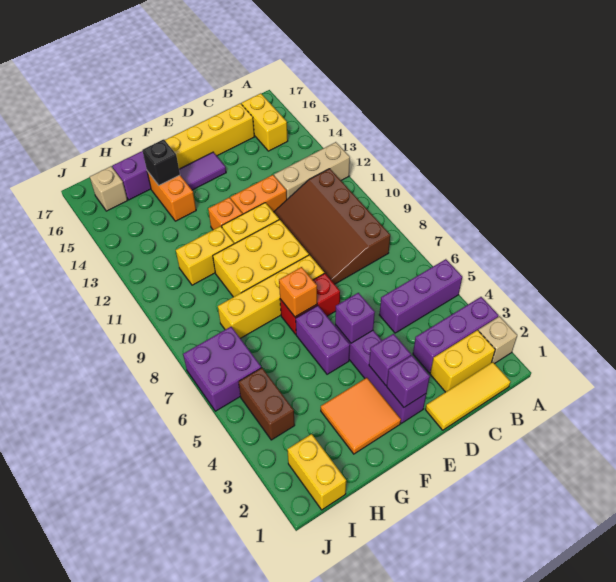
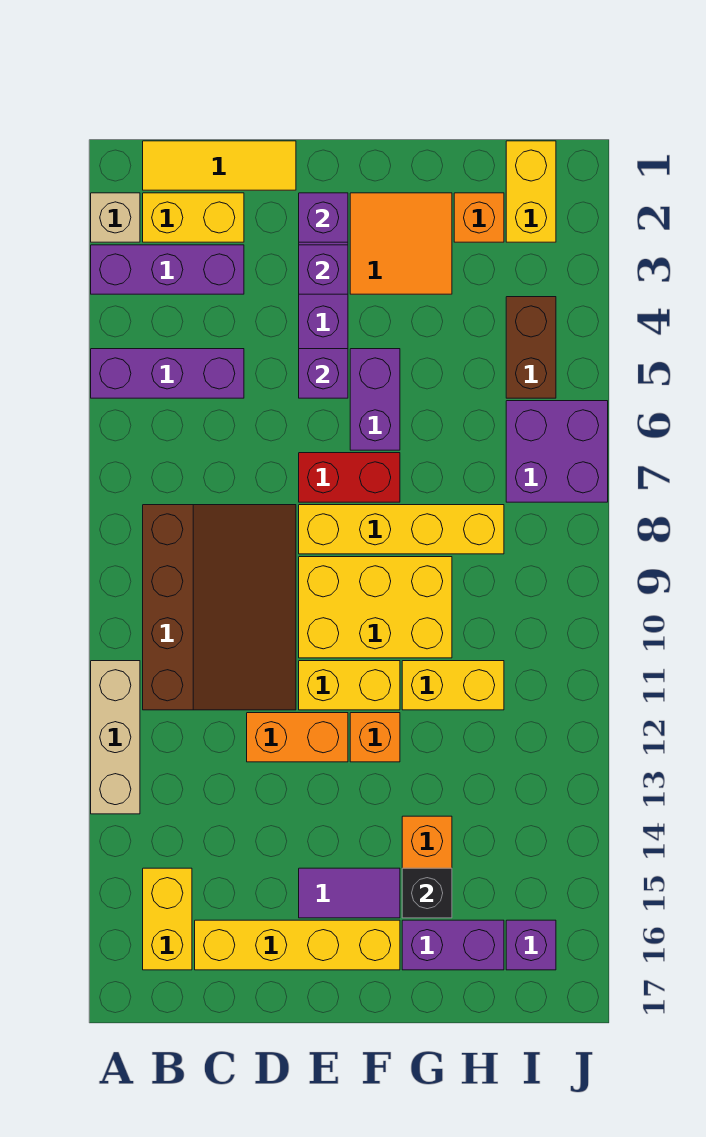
tan 1x3 brick [274,142,350,199] -> tan 1x3 brick turned to [91,661,140,814]
orange 1x1 brick [279,267,317,317] -> orange 1x1 brick moved to [454,193,504,242]
tan 1x1 brick [90,166,128,211] -> purple 1x1 brick [506,920,556,970]

